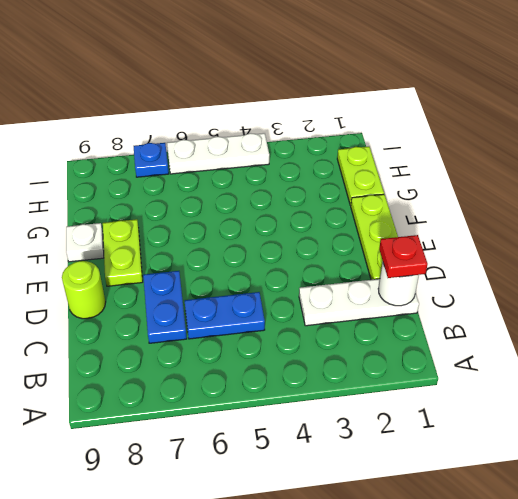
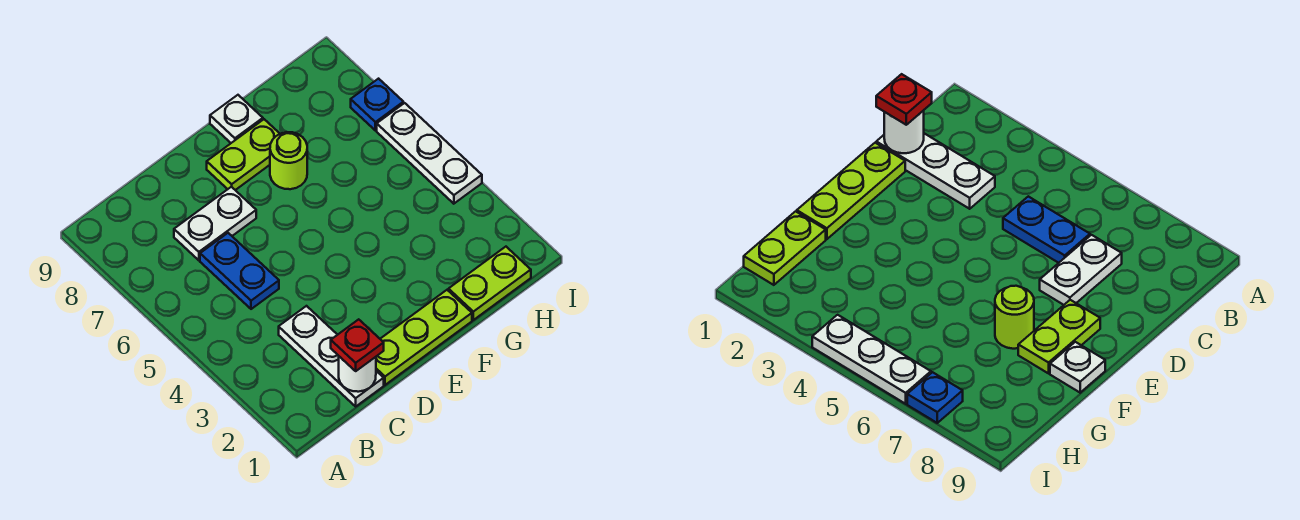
blue 1x2 plate [143,271,187,343] -> white 1x2 plate [174,187,256,260]
lime 1x1 round brick [62,261,106,319] -> lime 1x1 round brick moved to [270,132,307,189]

